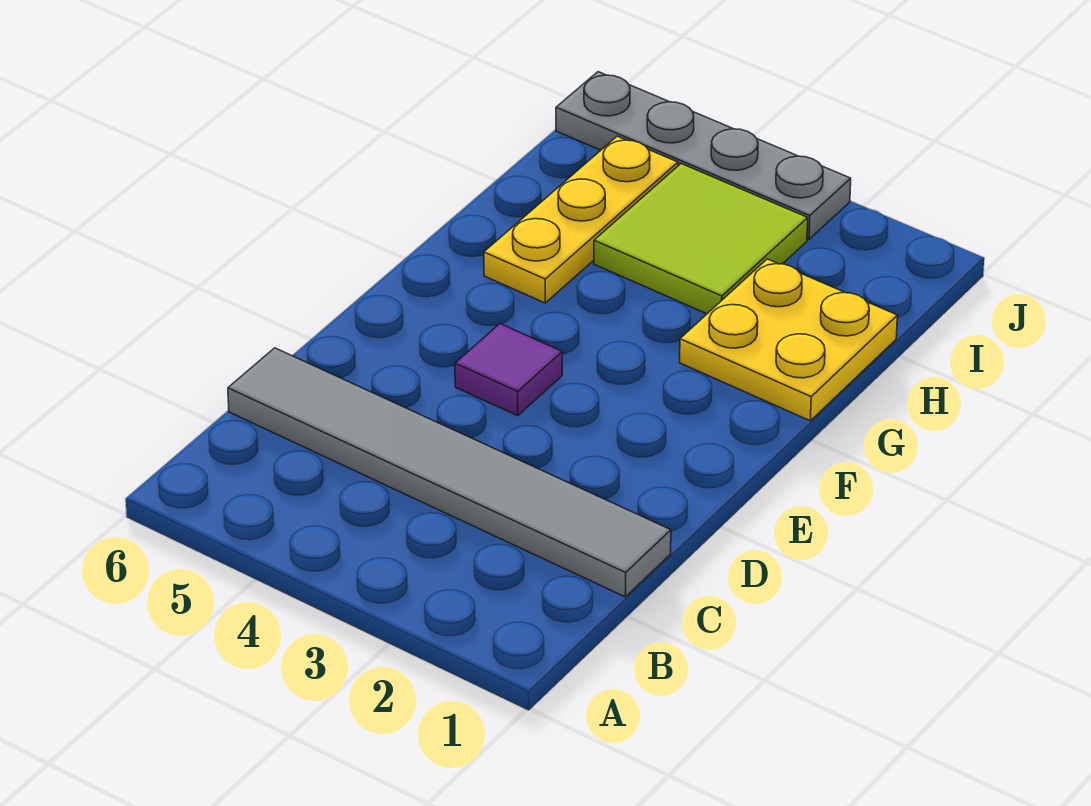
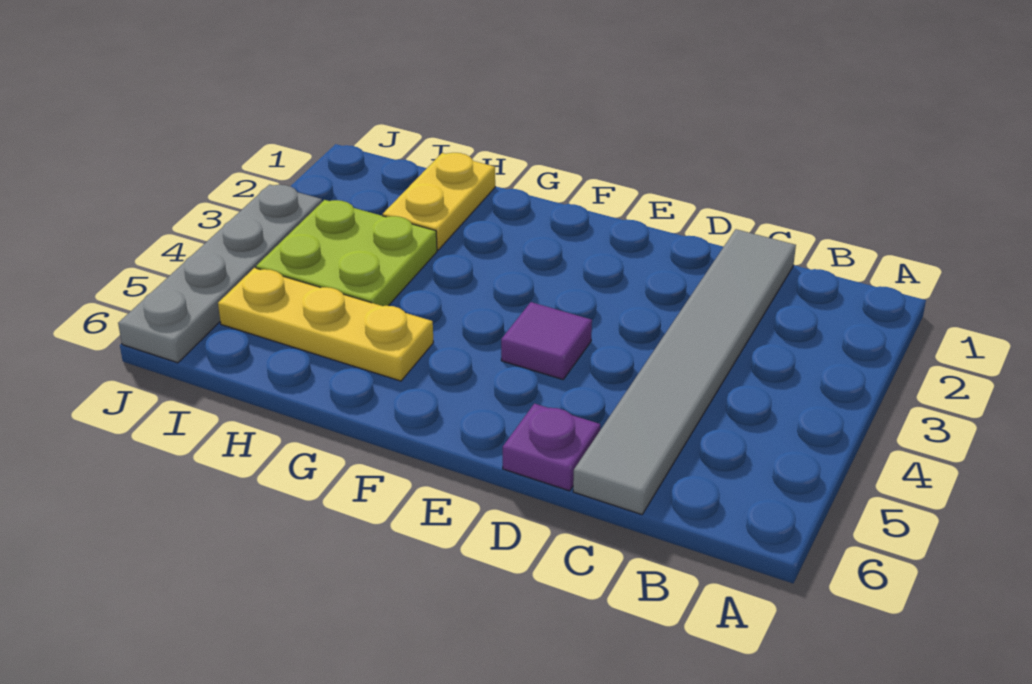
none -> purple 1x1 plate [503,404,600,491]
yellow 2x2 plate [680,259,897,421] -> yellow 1x2 plate [383,153,495,250]
lime 2x2 tile [594,164,808,314] -> lime 2x2 plate [256,200,437,306]

